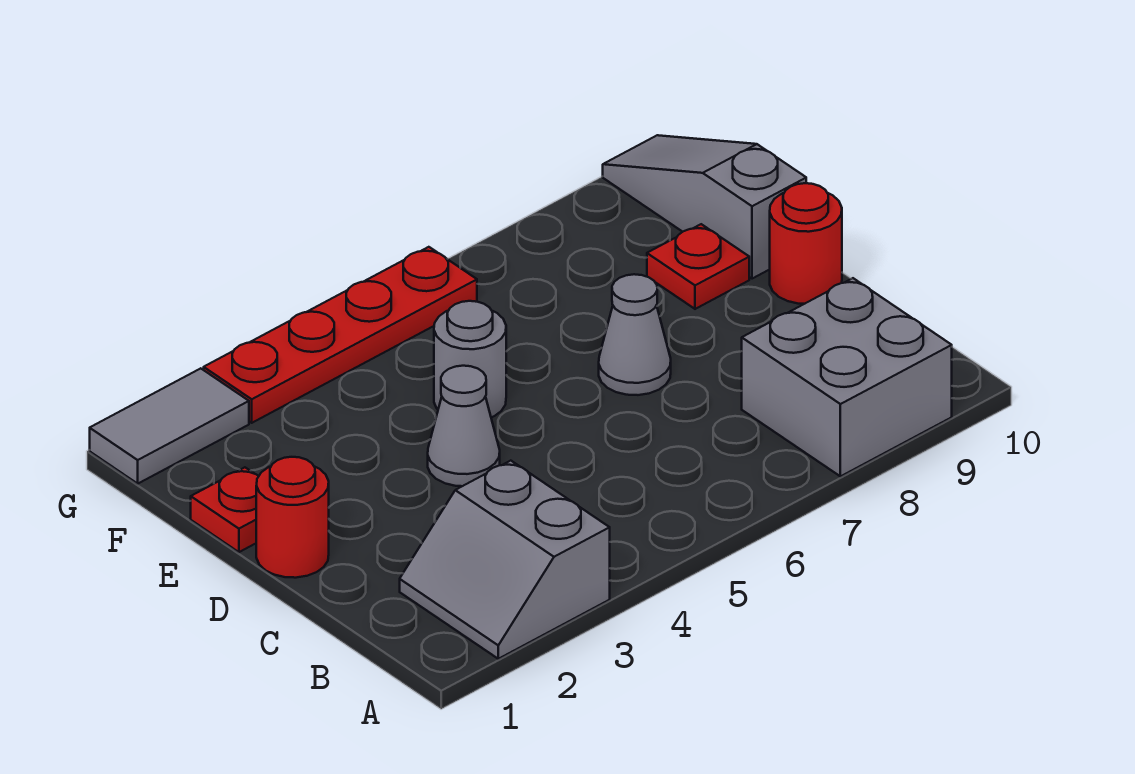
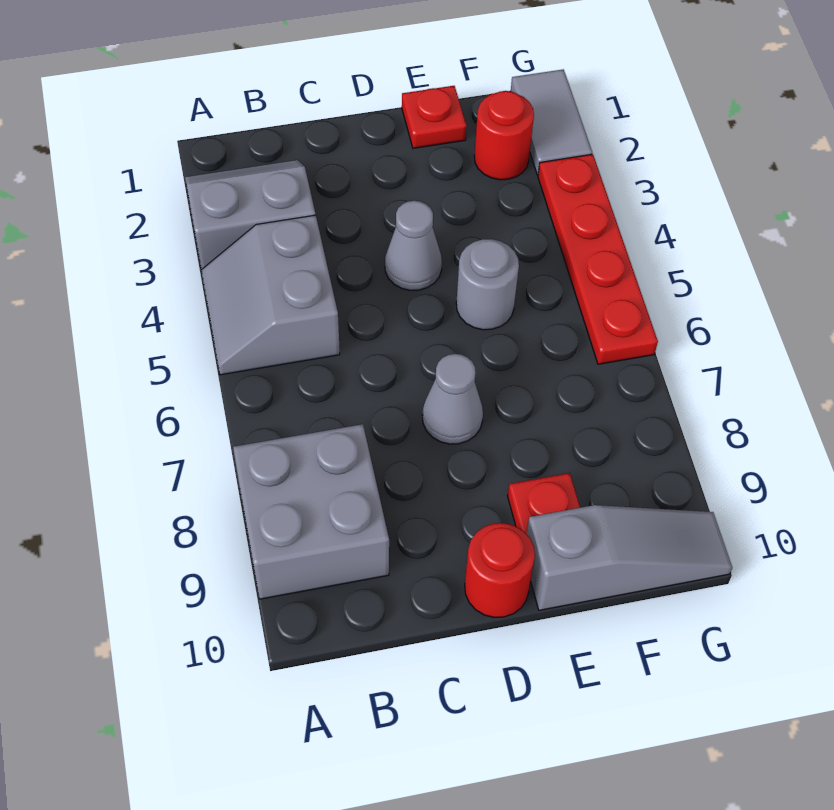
none -> grey 2x2 slope [201,215,340,375]
red 1x1 round brick [256,457,329,578] -> red 1x1 round brick moved to [474,91,534,180]

